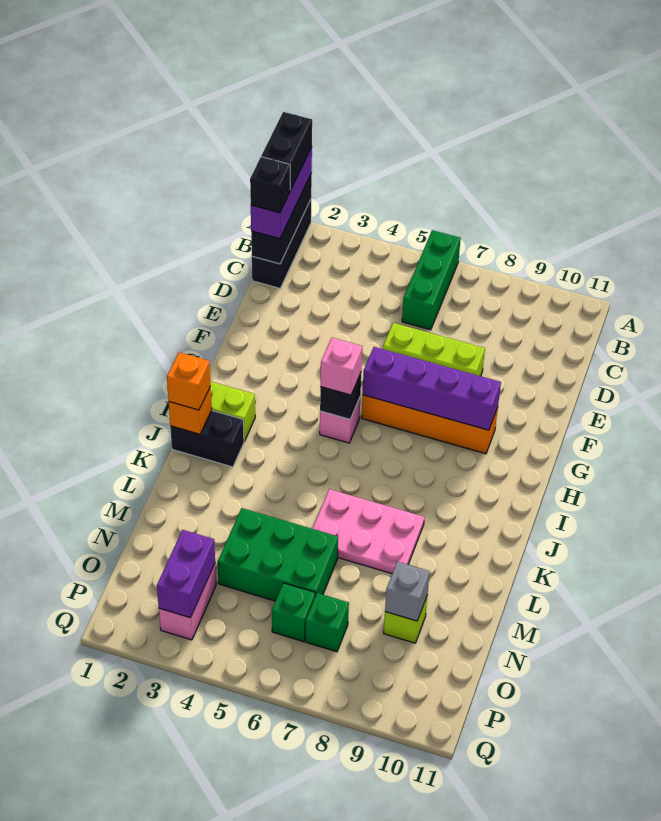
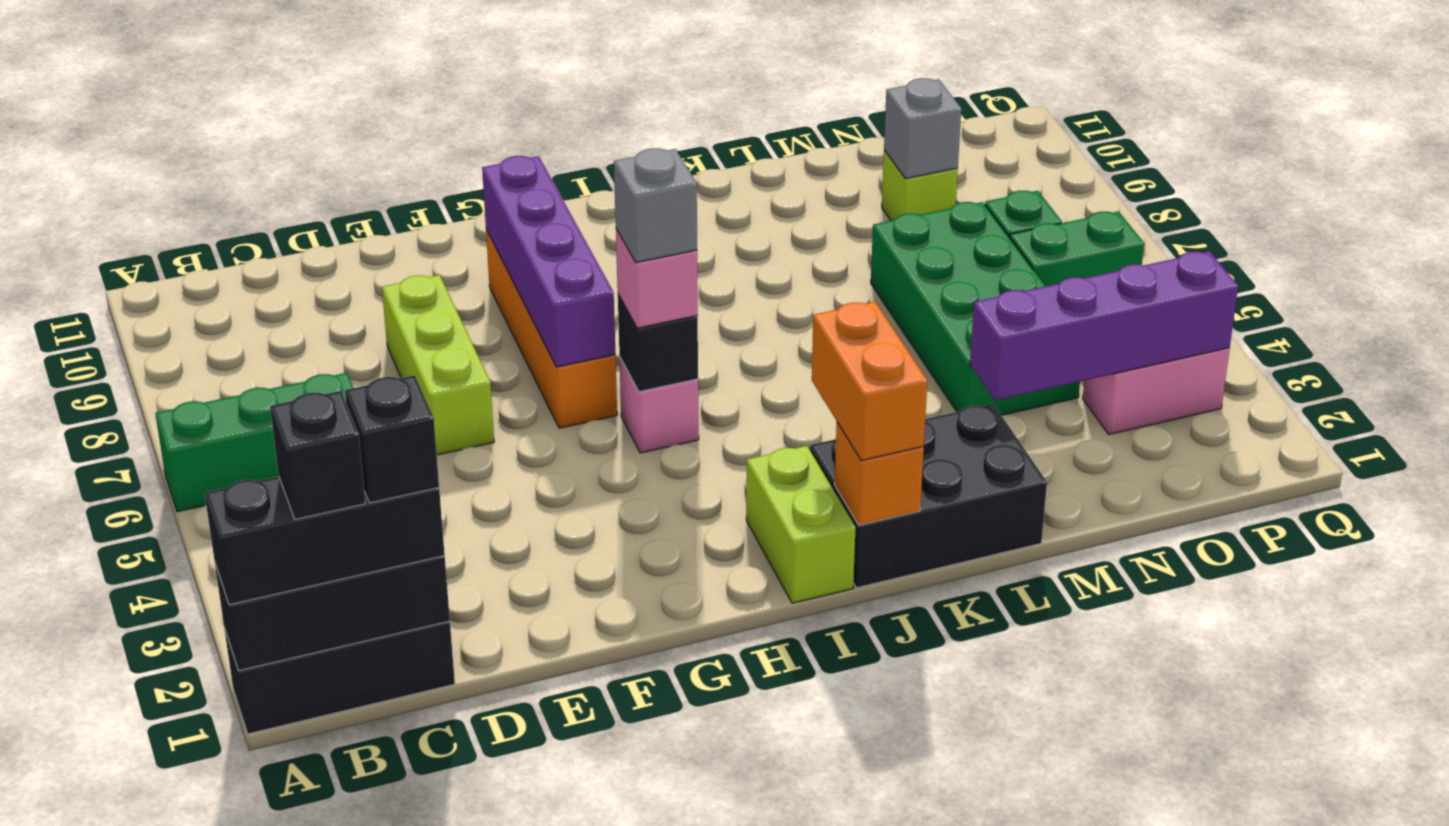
purple 1x3 brick [251,147,312,239] -> black 1x3 brick [205,476,445,605]
black 1x2 brick [261,112,312,190] -> black 1x1 brick [270,391,366,519]
none -> grey 1x1 brick [614,148,697,263]
black 1x2 brick [170,411,244,467] -> black 2x3 brick [810,404,1047,588]
orange 1x1 brick [167,352,211,410] -> orange 1x2 brick [812,302,927,461]
pink 2x3 plate [313,489,424,574] -> none
green 2x3 brick [218,508,338,601] -> green 2x4 brick [871,202,1080,415]
purple 1x2 brick [157,530,215,618] -> purple 1x4 brick [970,251,1238,400]
green 1x1 brick [272,583,315,642] -> green 1x2 brick [1010,211,1144,286]

